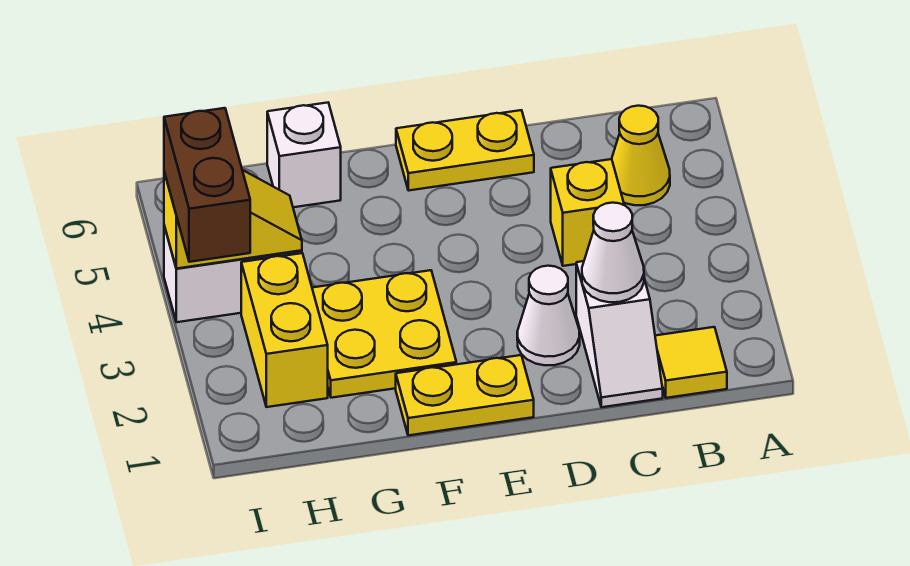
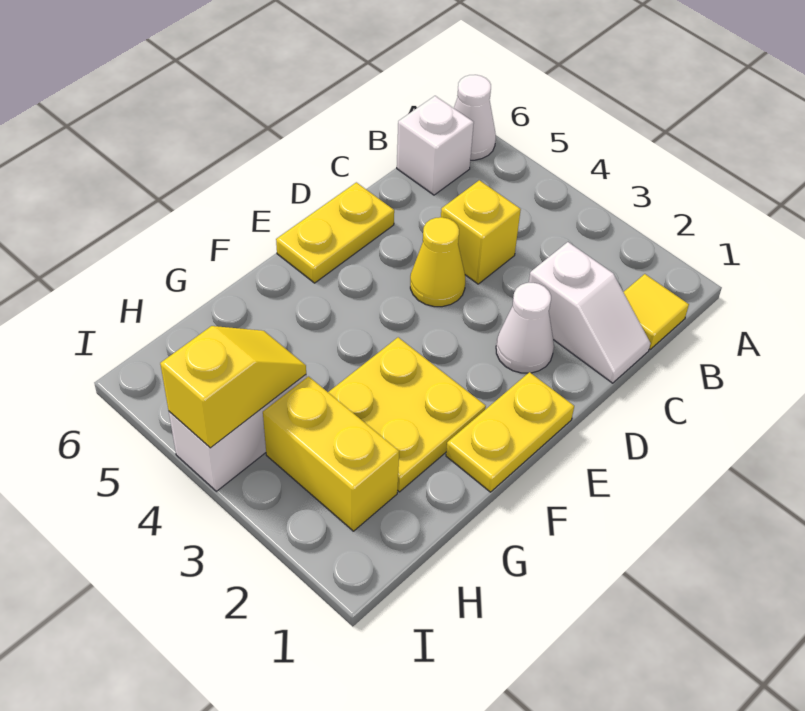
yellow 1x1 cone [612,106,670,205] -> yellow 1x1 cone moved to [410,217,465,307]
white 1x1 cone [582,203,644,302] -> white 1x1 cone moved to [454,75,496,160]
white 1x1 brick [267,103,341,207] -> white 1x1 brick moved to [397,96,474,195]
brown 1x2 brick [164,108,250,262] -> none

